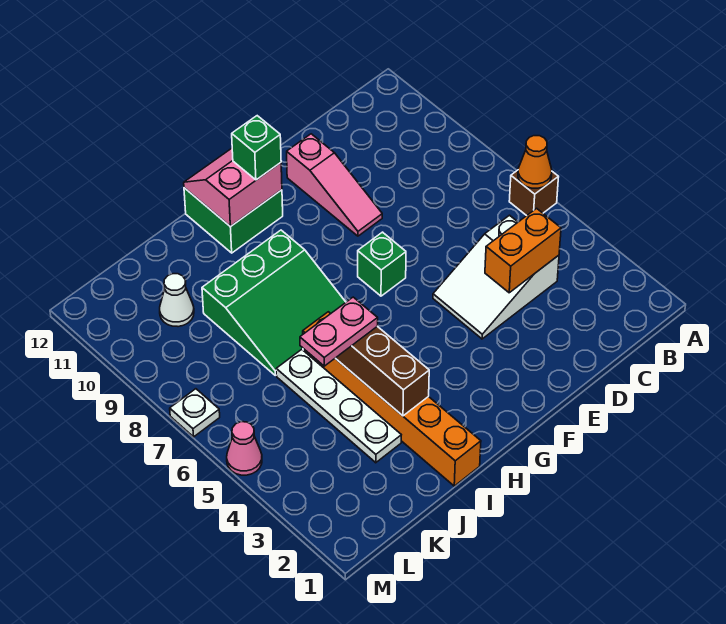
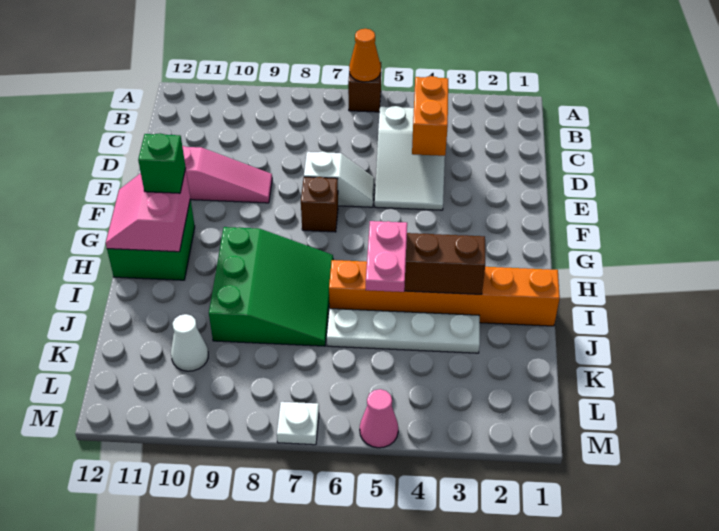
none -> white 1x2 slope [304,151,375,207]
green 1x1 brick [358,232,406,296] -> brown 1x1 brick [301,177,338,232]

